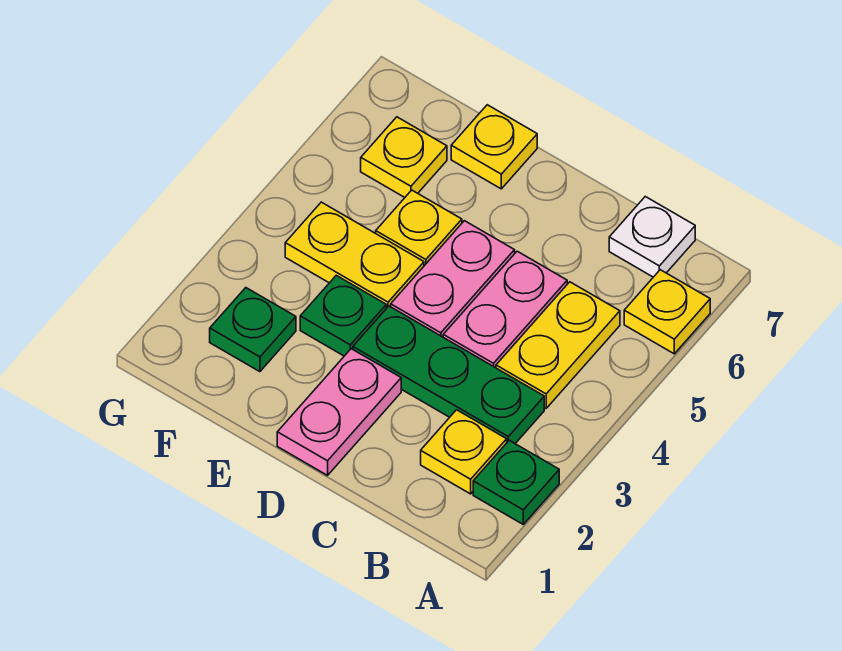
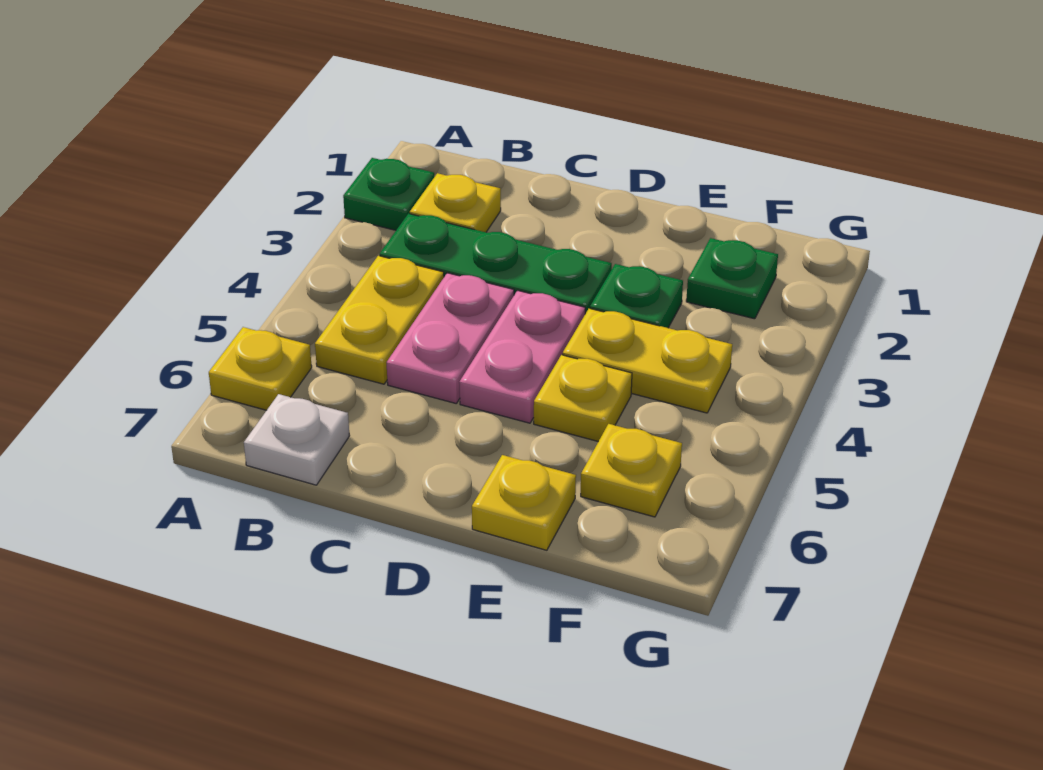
pink 1x2 plate [277,349,401,475] -> none

